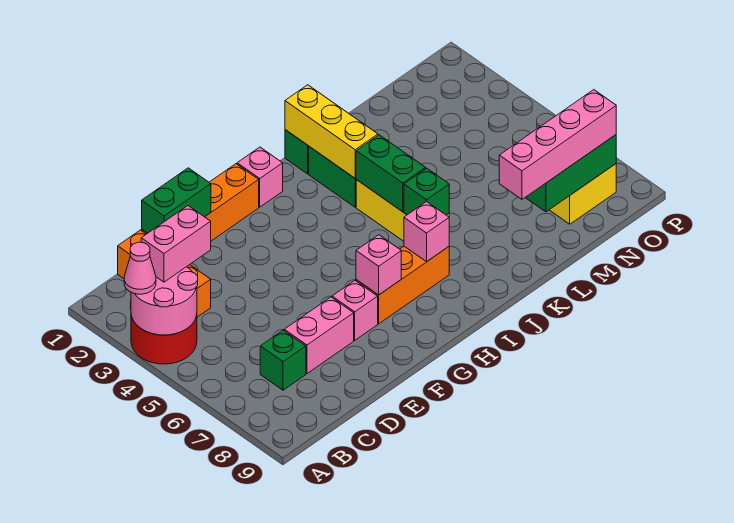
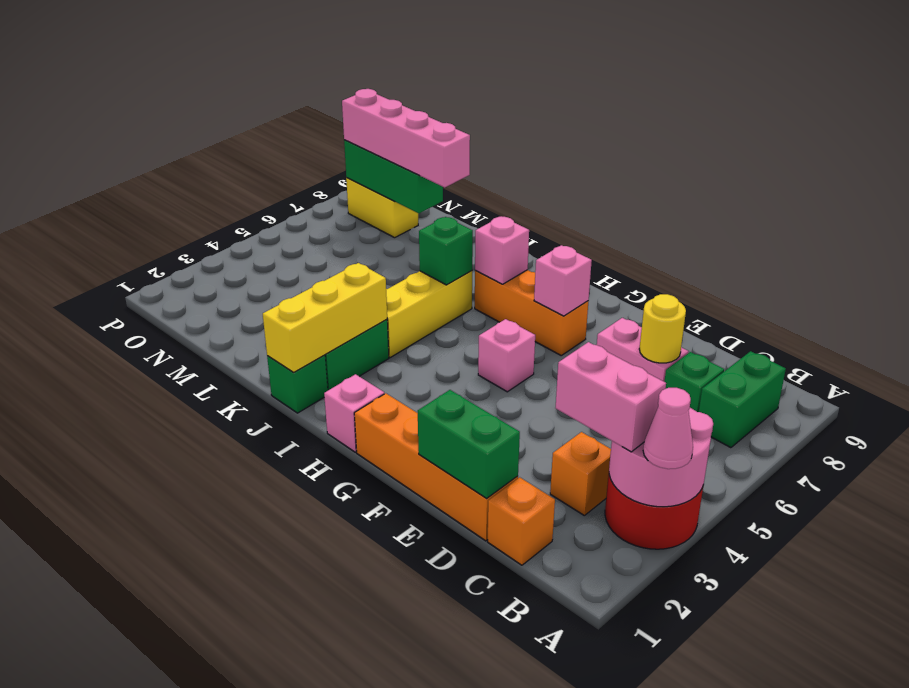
none -> yellow 1x1 round brick [639,294,686,363]
pink 1x1 brick [332,281,378,340] -> pink 1x1 brick moved to [478,319,535,392]
green 1x2 brick [356,135,426,212] -> green 1x2 brick moved to [699,351,786,448]

